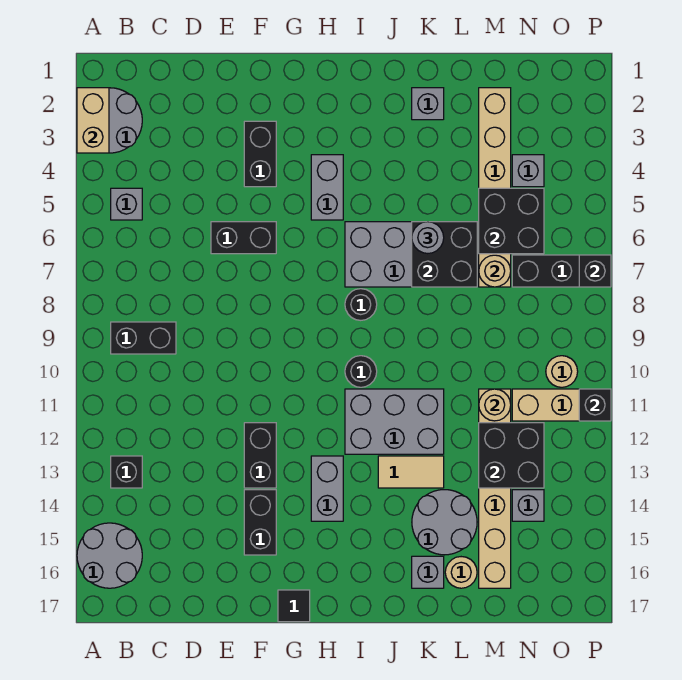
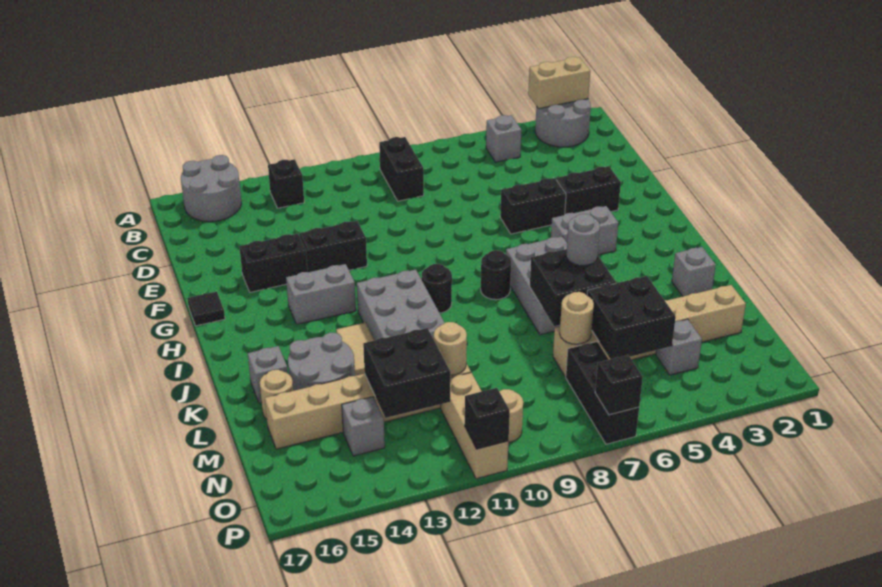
black 1x2 brick [211,222,276,254] -> black 1x2 brick turned to [500,178,566,234]

